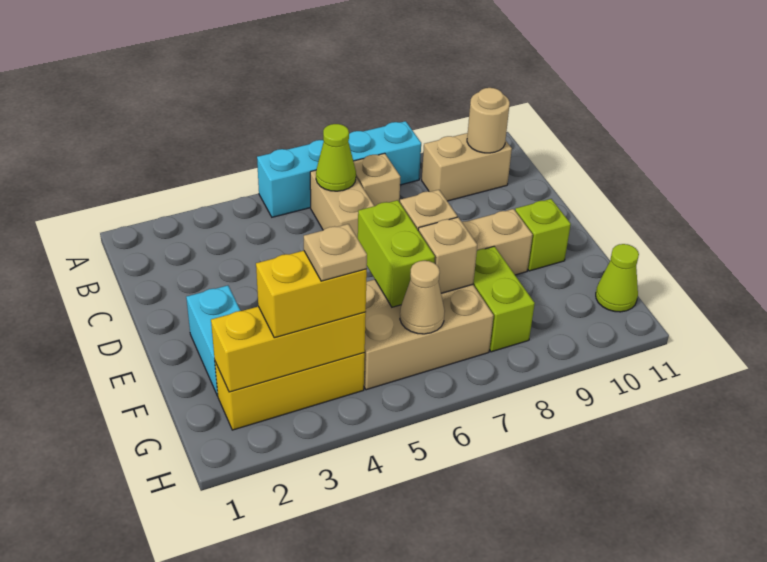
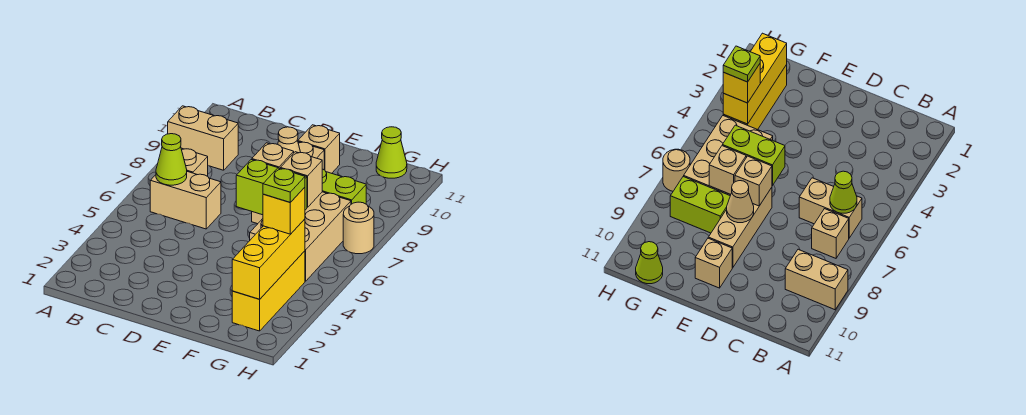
cyan 1x4 brick [257,121,421,217] -> none
tan 1x2 brick [422,133,512,201] -> tan 1x2 brick turned to [168,106,238,170]
tan 1x1 round brick [467,88,510,153] -> tan 1x1 round brick moved to [343,202,374,254]
cyan 1x2 brick [186,285,241,396] -> none
lime 1x1 brick [515,199,571,271] -> tan 1x1 brick [298,125,340,173]
yellow 1x2 brick [256,251,367,338] -> yellow 1x1 brick [263,187,305,234]
tan 1x1 plate [304,224,367,281] -> lime 1x1 plate [263,168,305,202]
tan 1x1 cone [400,261,445,334] -> tan 1x1 cone moved to [278,127,301,153]

